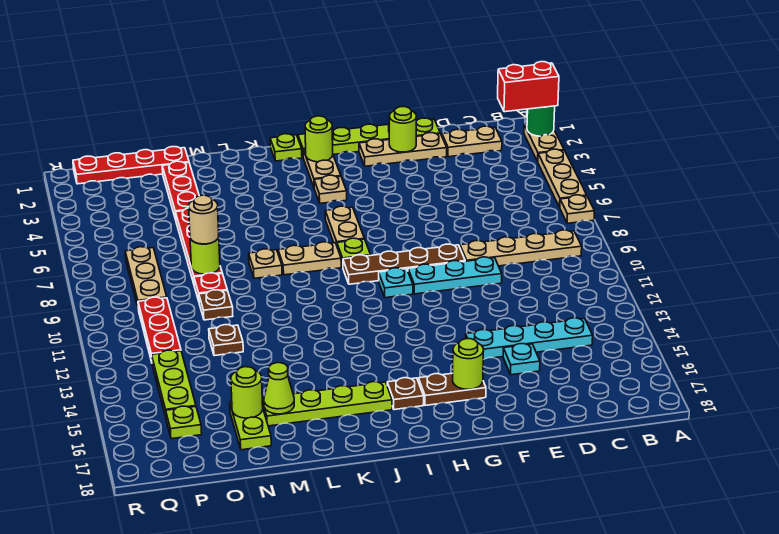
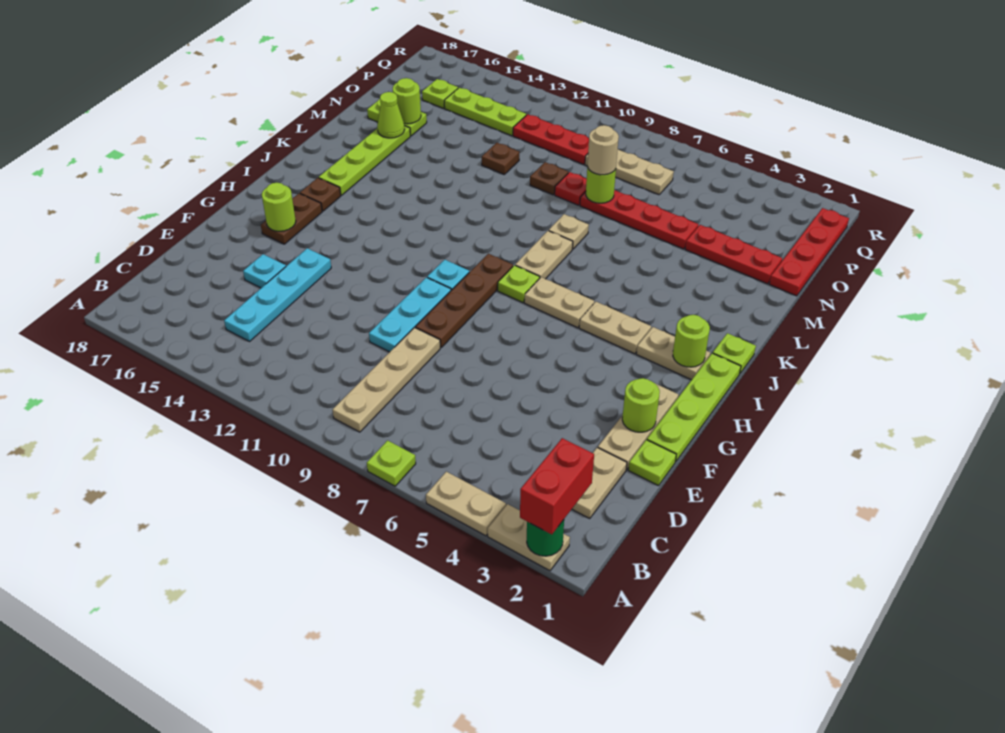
tan 1x3 plate [538,149,587,207] -> tan 1x2 plate [426,472,506,536]
tan 1x1 plate [560,195,595,223] -> lime 1x1 plate [367,440,416,486]
tan 1x1 plate [314,175,347,203] -> tan 1x2 plate [579,302,651,354]

